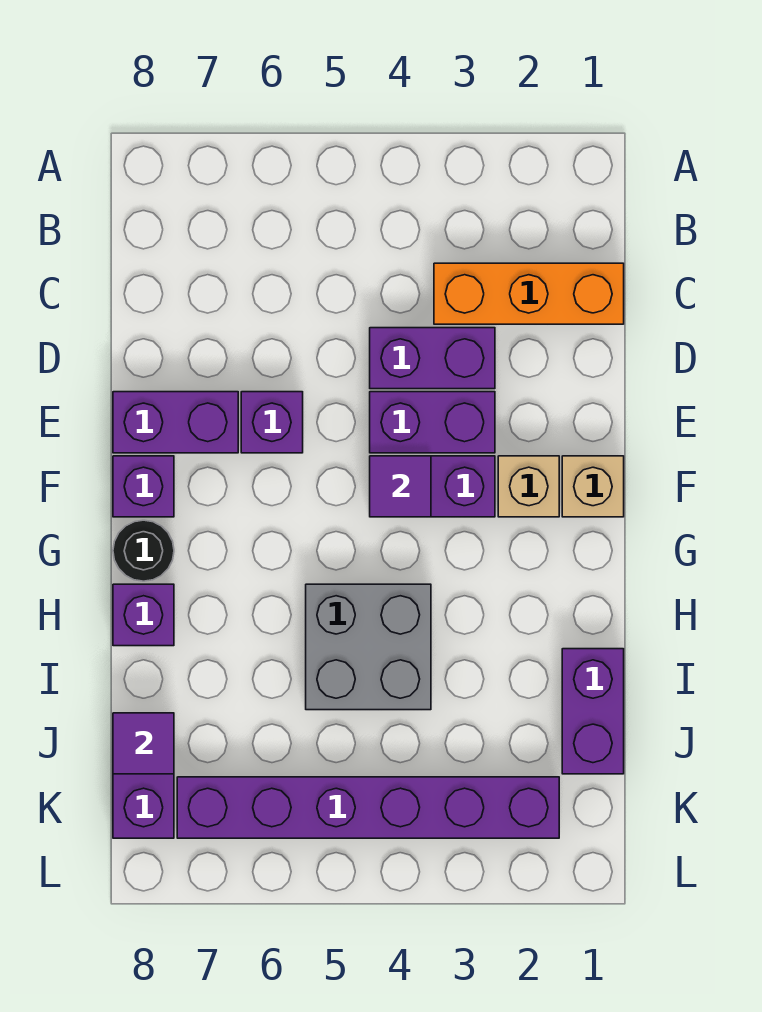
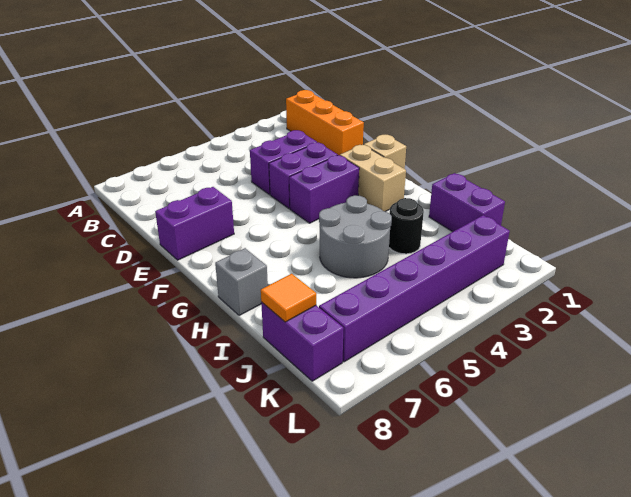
orange 1x3 brick [434,263,624,324] -> orange 1x3 brick turned to [286,90,364,156]
purple 1x1 brick [241,392,303,453] -> none
tan 1x1 brick [498,456,559,517] -> tan 1x2 brick [340,145,406,212]
purple 1x1 tile [370,456,431,517] -> none
purple 1x1 brick [113,456,174,517] -> none
black 1x1 round brick [113,520,174,581] -> black 1x1 round brick moved to [389,198,424,254]
grey 2x2 brick [306,584,431,710] -> grey 2x2 round brick [319,195,392,278]
purple 1x1 brick [113,584,174,646] -> grey 1x1 brick [215,248,268,316]
purple 1x1 tile [113,713,174,774] -> orange 1x1 tile [261,274,316,322]

